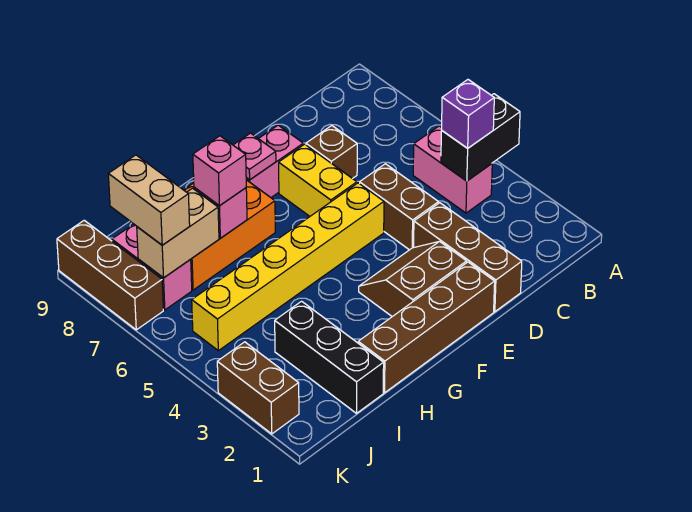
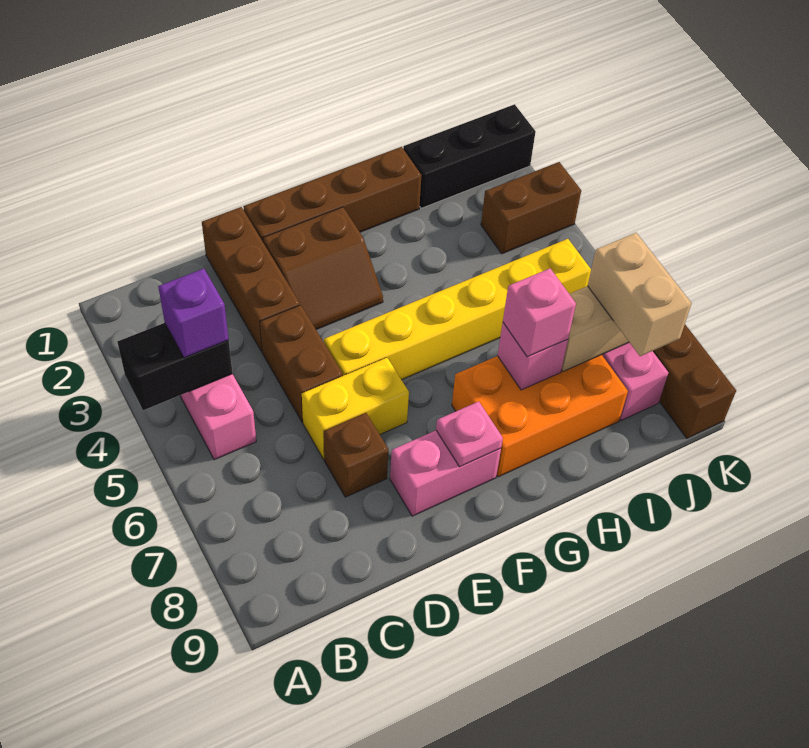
yellow 1x2 brick [279,144,357,216] -> yellow 1x2 brick turned to [302,358,409,459]
black 1x3 brick [275,301,384,413] -> black 1x3 brick turned to [403,104,536,208]
brown 1x2 brick [217,342,299,434] -> brown 1x2 brick turned to [481,162,581,254]

